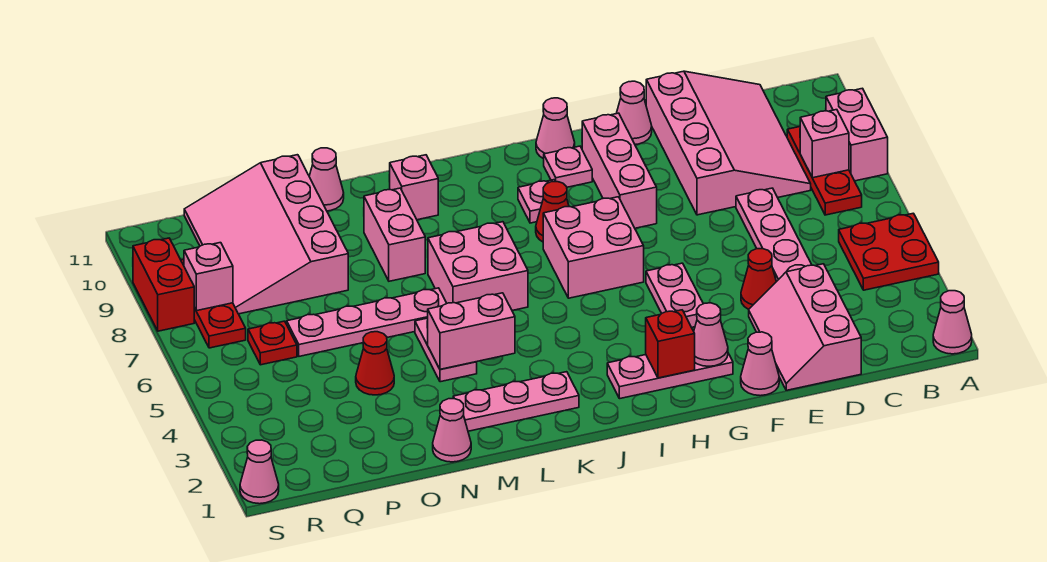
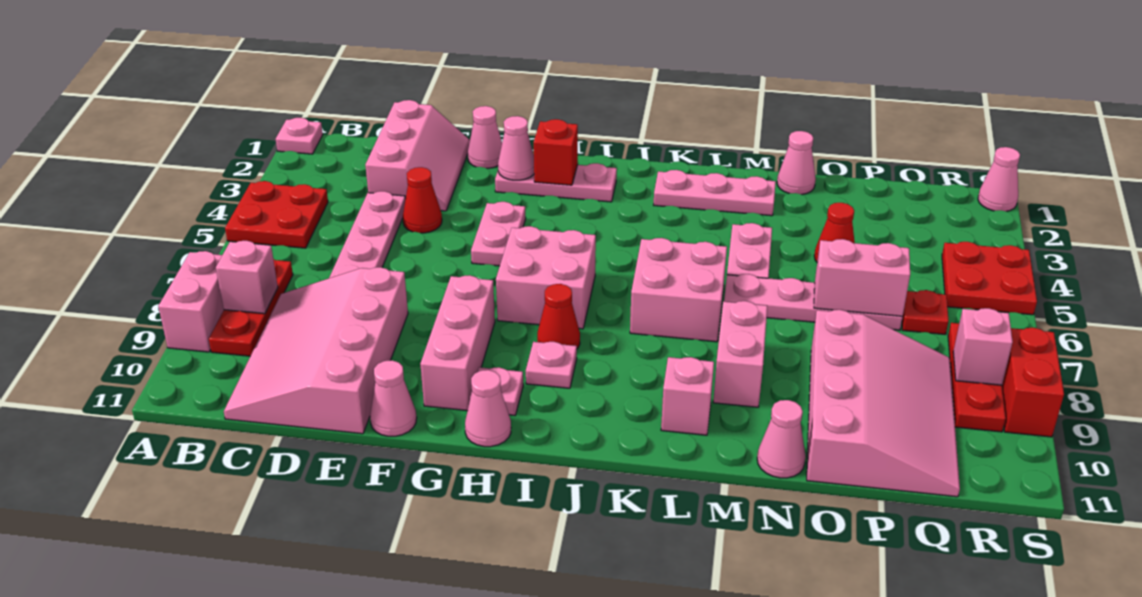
pink 1x1 cone [933,291,972,354] -> pink 1x1 plate [276,118,323,154]
pink 1x2 brick [427,293,515,369] -> pink 1x2 brick moved to [814,239,910,316]
none -> red 2x2 plate [942,242,1037,315]

